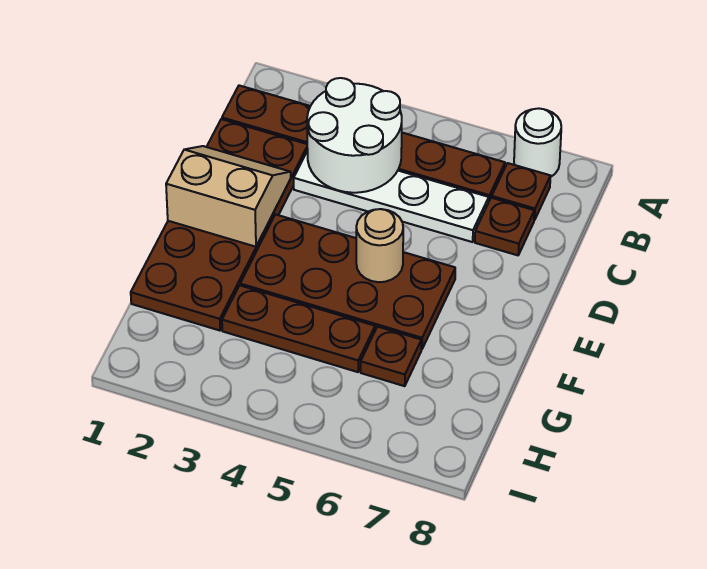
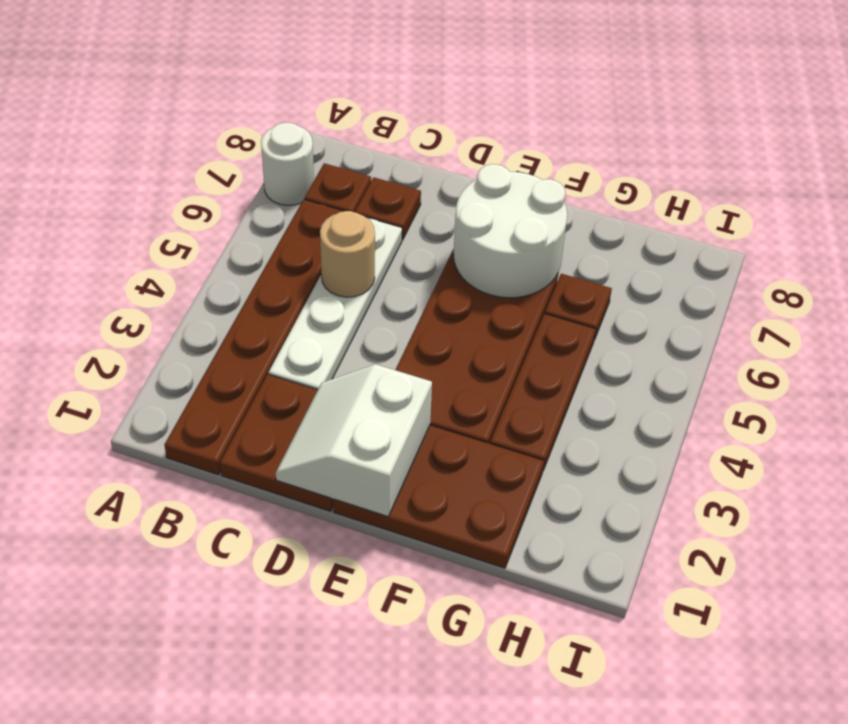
white 2x2 round brick [307,78,402,193] -> white 2x2 round brick moved to [454,164,567,298]
tan 2x2 slope [166,146,291,247] -> white 2x2 slope [276,364,432,517]
tan 1x1 round brick [356,209,403,282] -> tan 1x1 round brick moved to [320,211,375,297]

